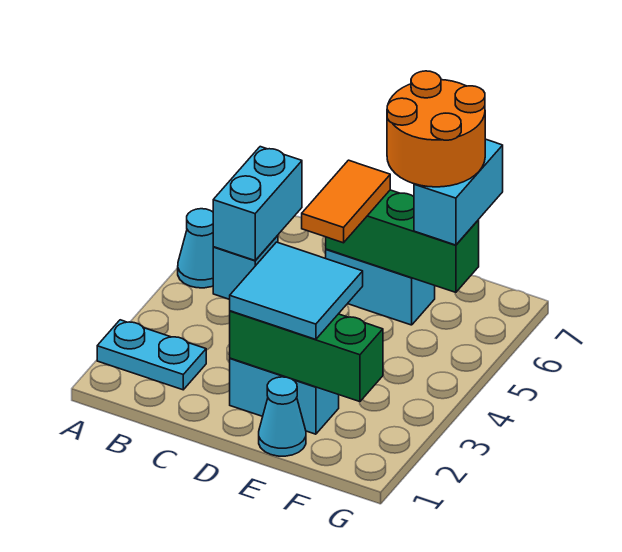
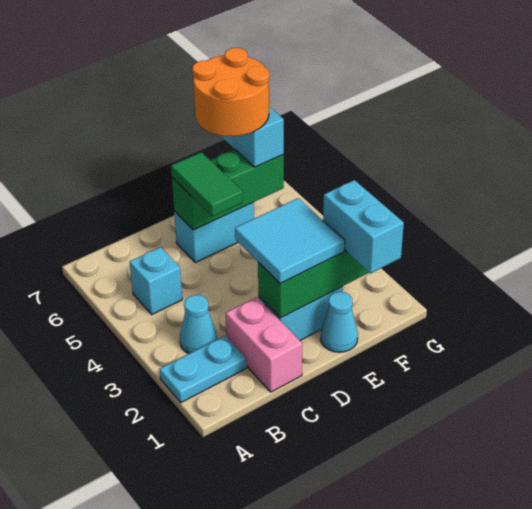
cyan 1x1 cone [178,209,213,288] -> cyan 1x1 cone moved to [180,295,217,354]
cyan 1x2 brick [213,147,302,260] -> cyan 1x2 brick moved to [323,180,404,273]
none -> pink 1x2 brick [226,297,302,392]
orange 1x2 tile [302,160,390,243] -> green 1x2 tile [171,152,243,216]

